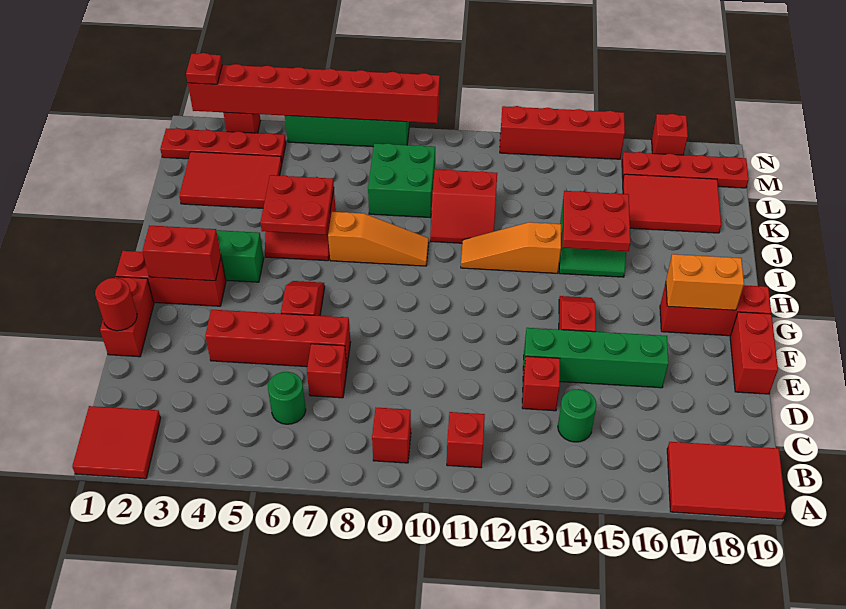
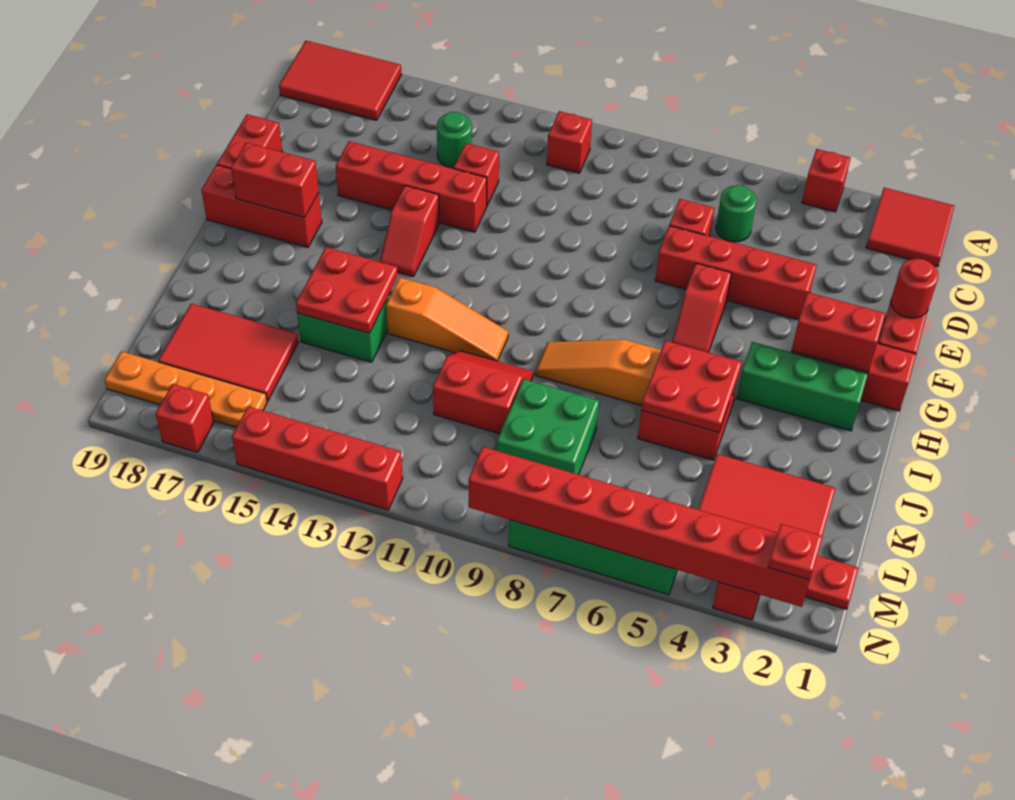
red 1x1 brick [372,408,411,463] -> red 1x1 brick moved to [802,149,851,212]
green 1x4 brick [523,328,669,388] -> red 1x4 brick [336,141,487,232]
orange 1x2 brick [666,254,744,310] -> red 1x2 brick [231,143,319,217]
red 1x4 plate [622,152,749,188] -> orange 1x4 plate [104,351,267,428]

